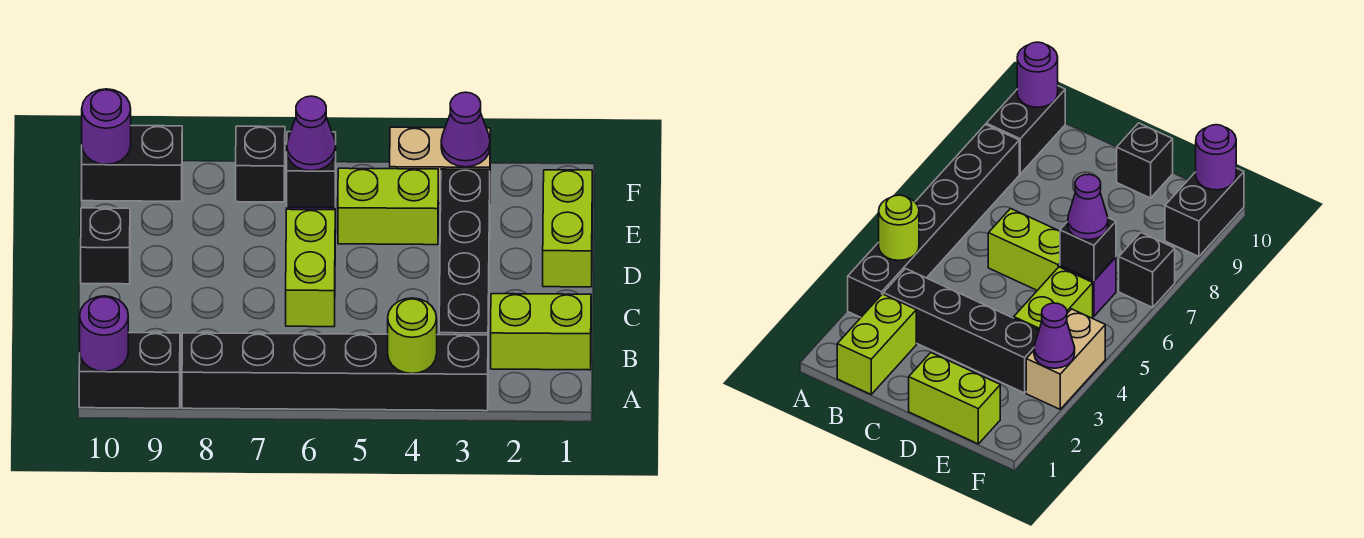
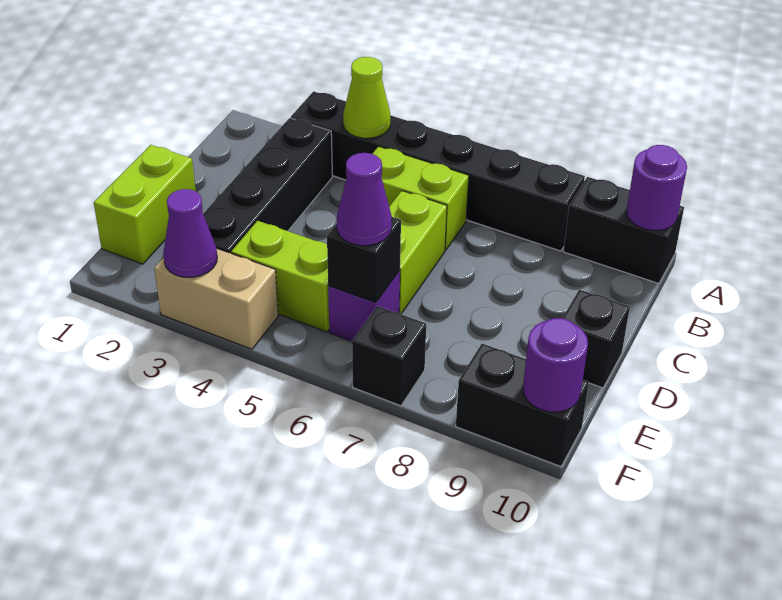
lime 1x1 round brick [388,298,437,374] -> lime 1x1 cone [343,57,391,138]
lime 1x2 brick [491,294,591,370] -> lime 1x2 brick moved to [373,146,469,250]

